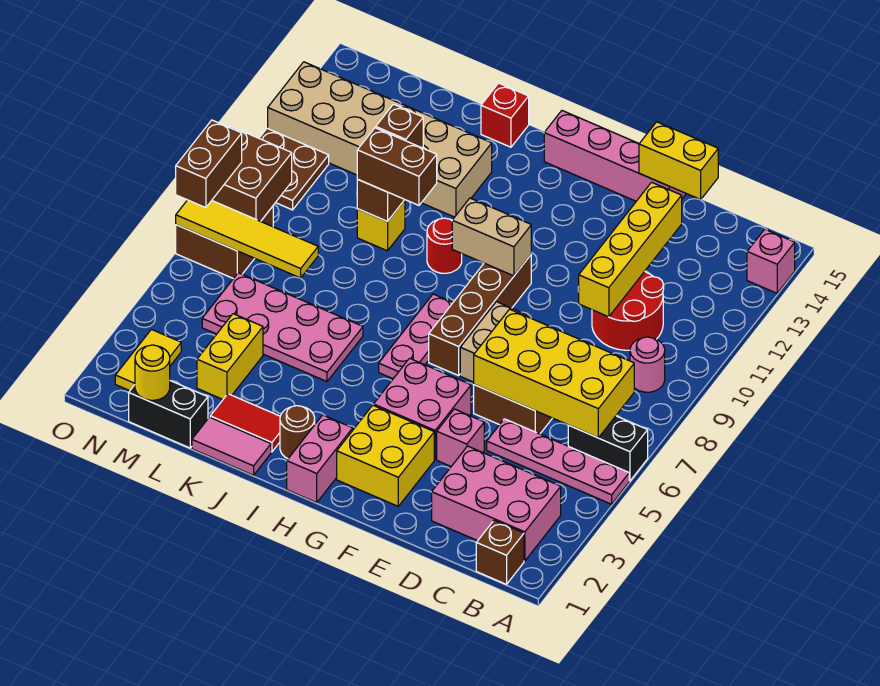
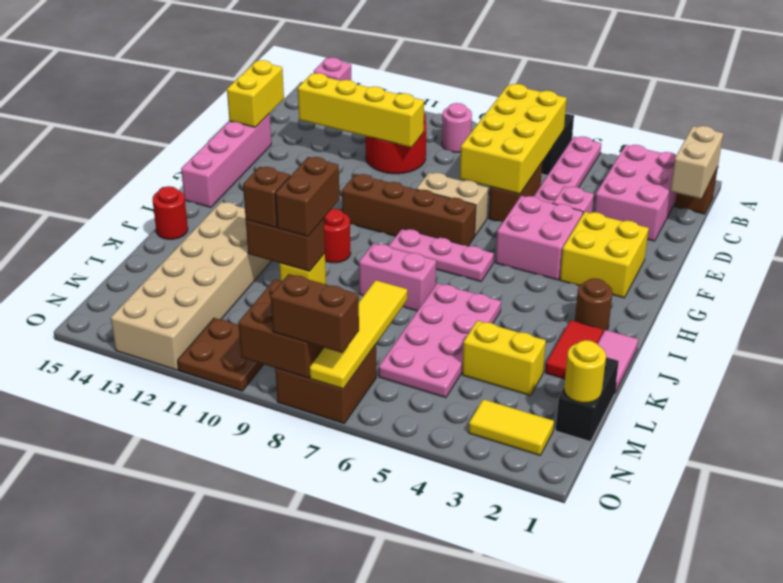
tan 1x2 brick [452,198,531,276] -> tan 1x2 brick moved to [670,126,723,199]
pink 1x2 brick [287,415,353,502] -> pink 1x2 brick moved to [359,243,436,311]
red 1x1 brick [481,83,529,147] -> red 1x1 round brick [152,186,188,239]

